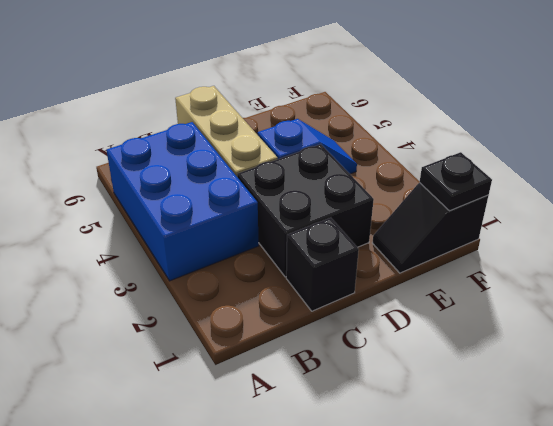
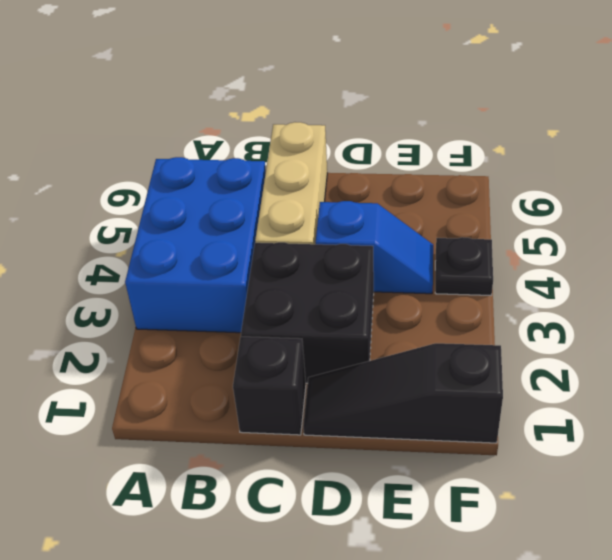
black 1x2 slope [372,183,489,273] -> black 1x3 slope [303,343,503,443]
black 1x1 plate [420,152,492,211] -> black 1x1 plate moved to [435,237,493,295]

